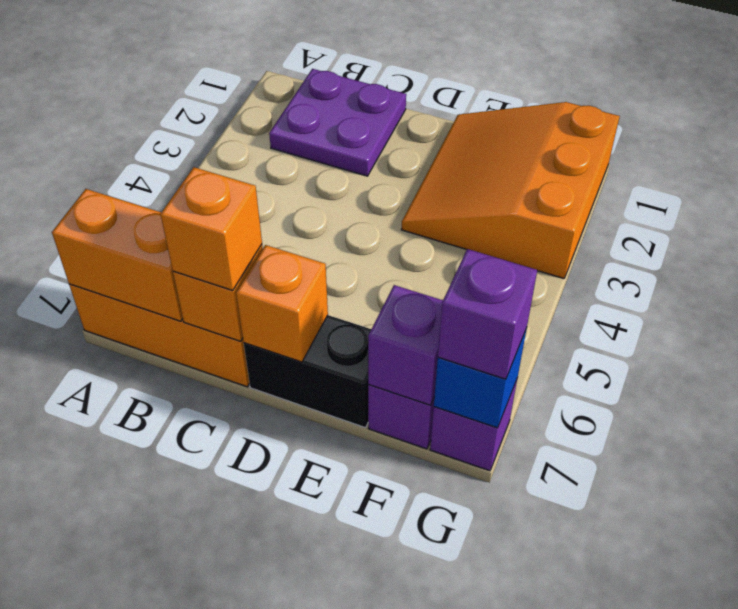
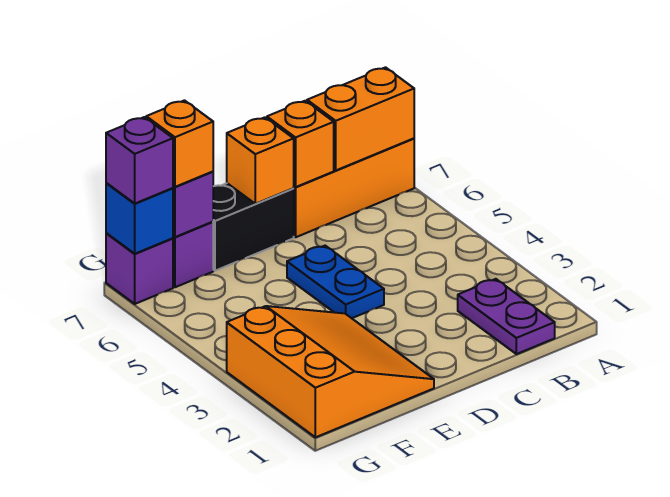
purple 2x2 plate [269,69,406,176] -> purple 1x2 plate [458,279,555,354]
orange 1x1 brick [161,167,262,291] -> orange 1x1 brick moved to [146,100,213,187]
none -> blue 1x2 plate [287,246,384,318]

